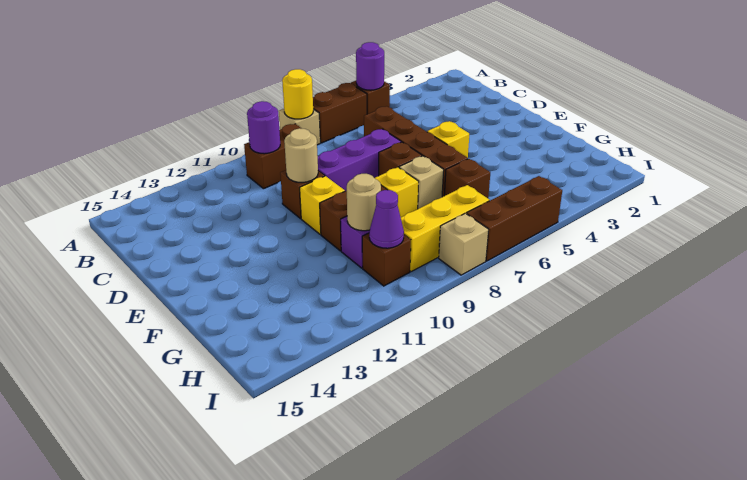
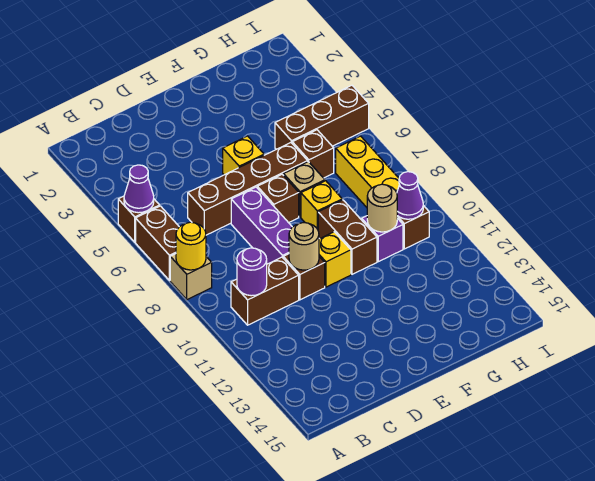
purple 1x1 round brick [356,42,384,90] -> purple 1x1 cone [124,165,154,213]
brown 1x2 brick [244,124,302,189] -> brown 1x2 brick turned to [231,257,299,325]
brown 1x3 brick [467,176,562,261] -> brown 1x3 brick turned to [275,85,369,149]
tan 1x1 brick [439,213,489,275] -> none

